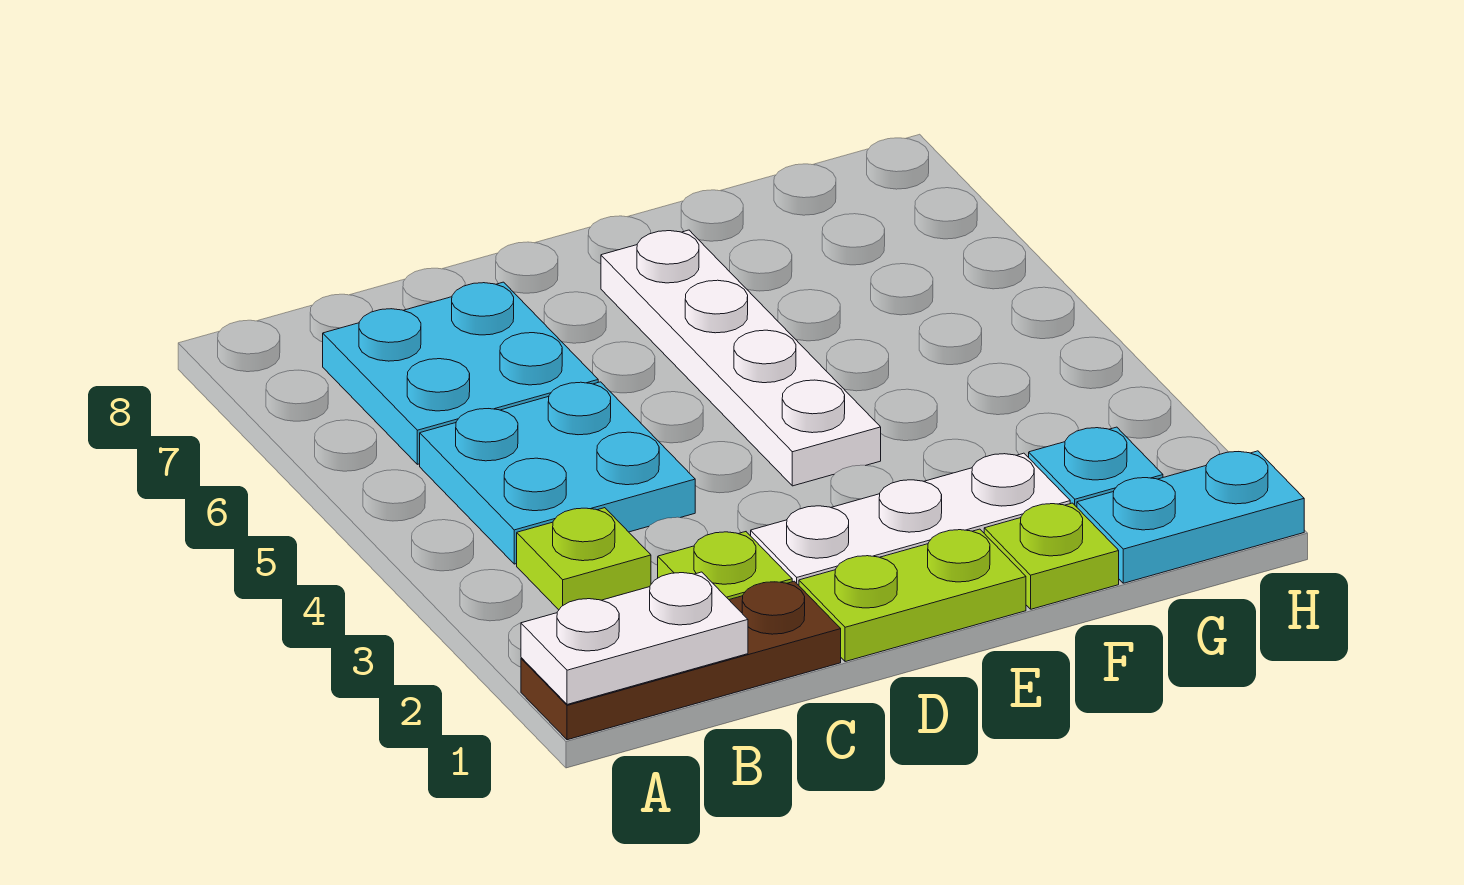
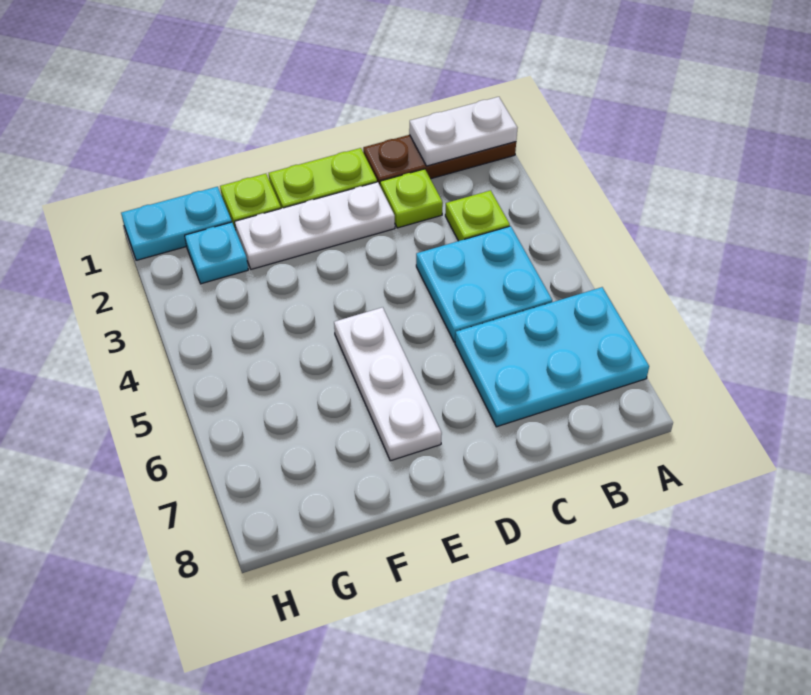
cyan 2x2 plate [323,282,598,464] -> cyan 2x3 plate [455,287,649,427]
white 1x4 plate [601,230,881,486] -> white 1x3 plate [334,307,442,461]

